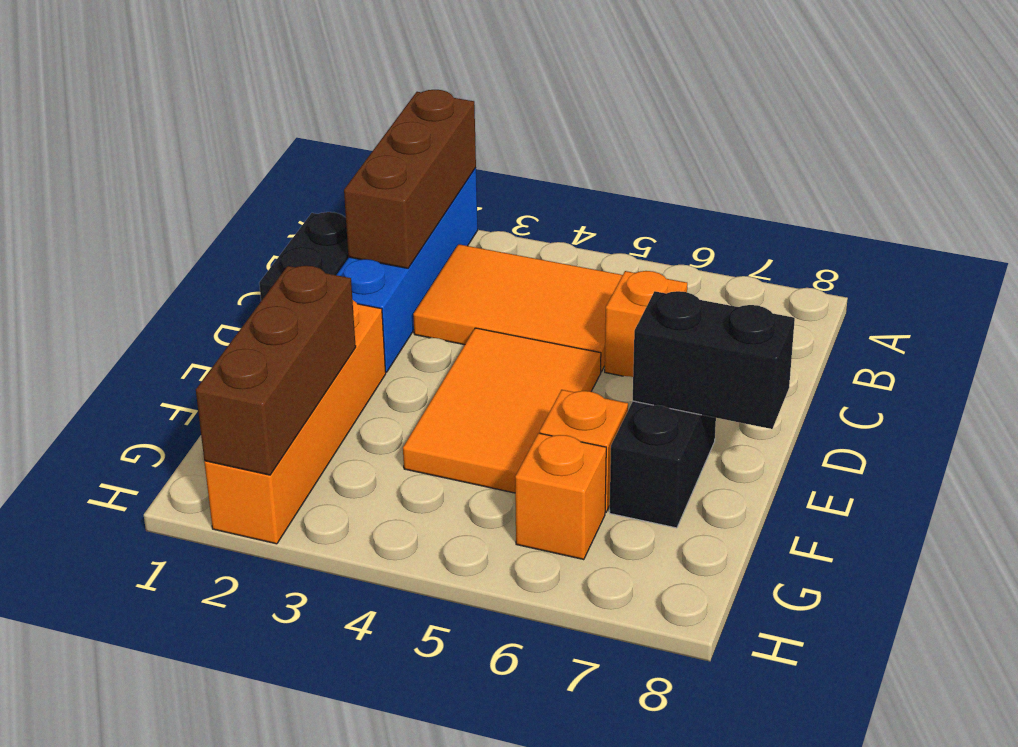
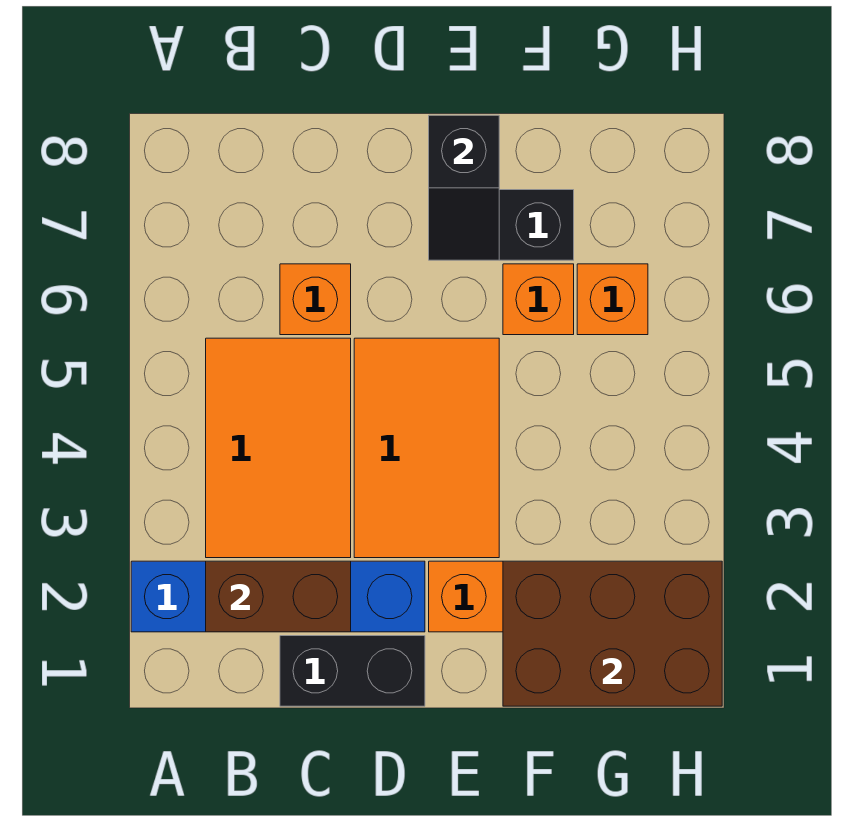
brown 1x3 brick [344,90,476,268] -> brown 1x2 brick [206,561,351,632]
orange 2x3 tile [403,328,601,493] -> orange 2x3 tile turned to [354,338,499,558]
black 1x2 brick [633,291,795,429] -> black 1x2 slope [429,115,499,260]
brown 1x3 brick [196,266,356,475] -> brown 2x3 brick [503,561,722,706]

